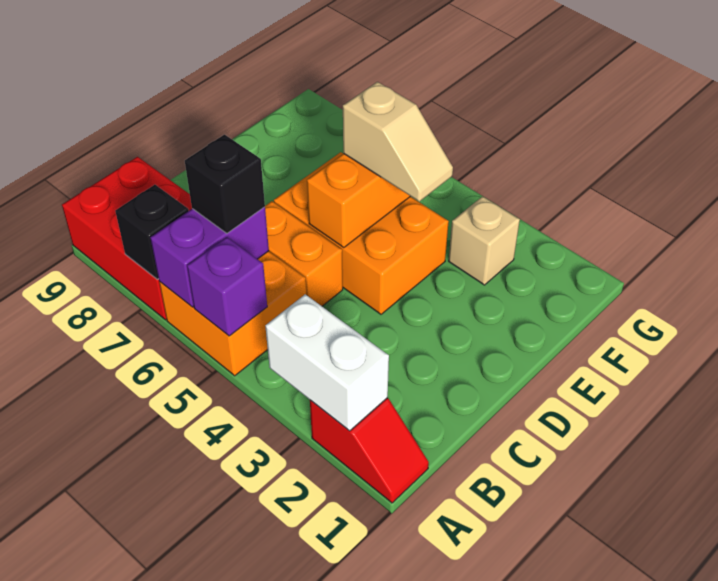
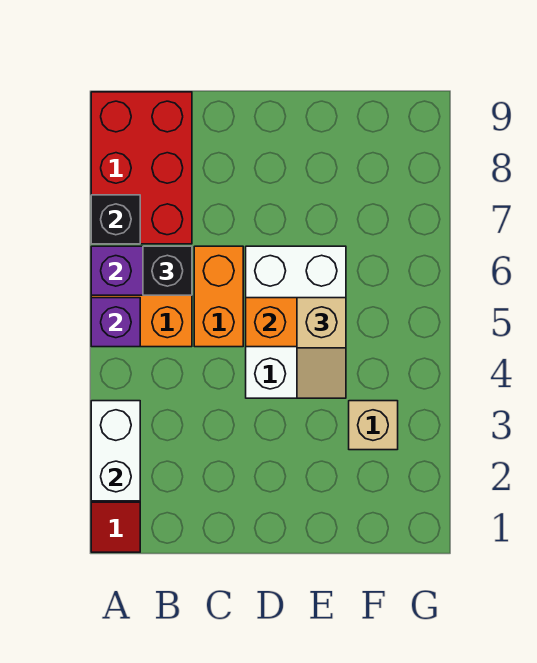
orange 2x3 brick [274,152,449,314] -> white 2x3 brick [246,246,346,398]

